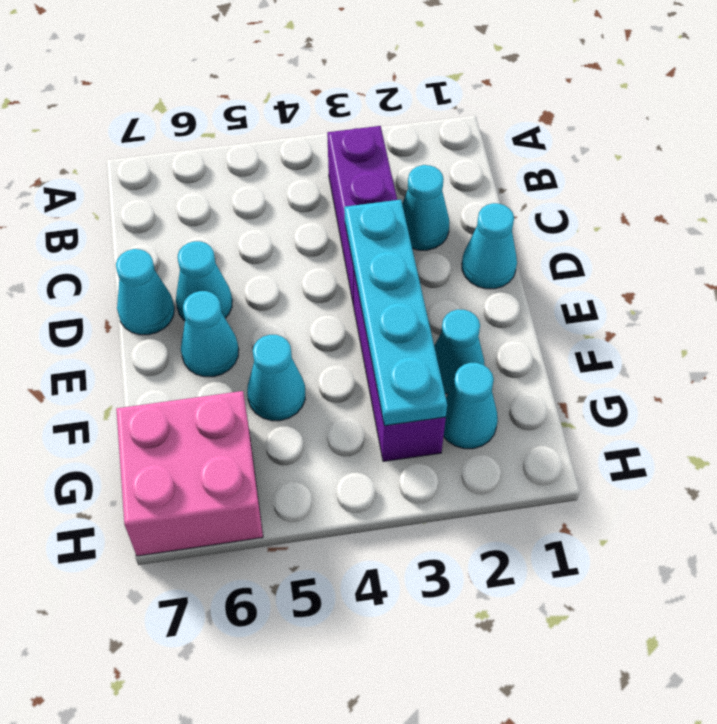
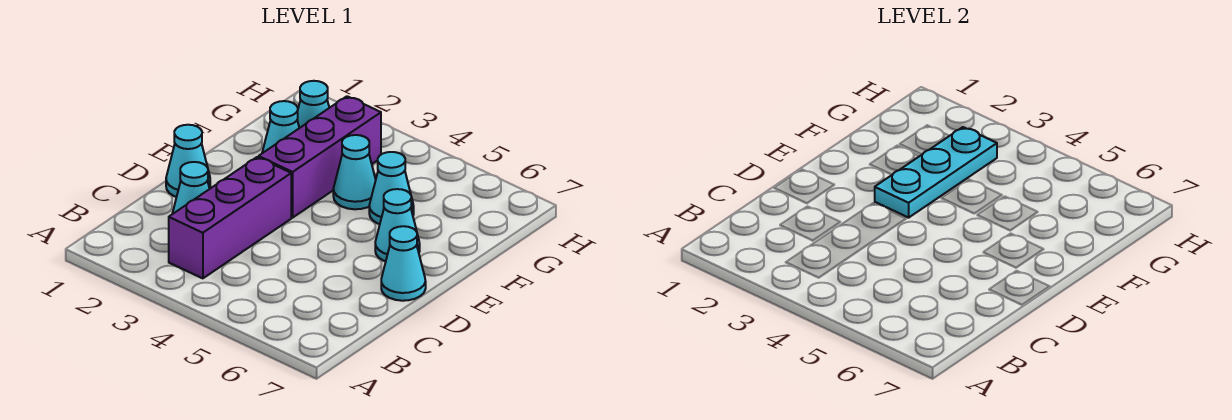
cyan 1x4 plate [344,200,447,426] -> cyan 1x3 plate [875,127,997,218]
cyan 1x1 cone [176,241,232,321] -> cyan 1x1 cone moved to [333,135,376,209]
pink 2x2 brick [116,391,263,556] -> none

